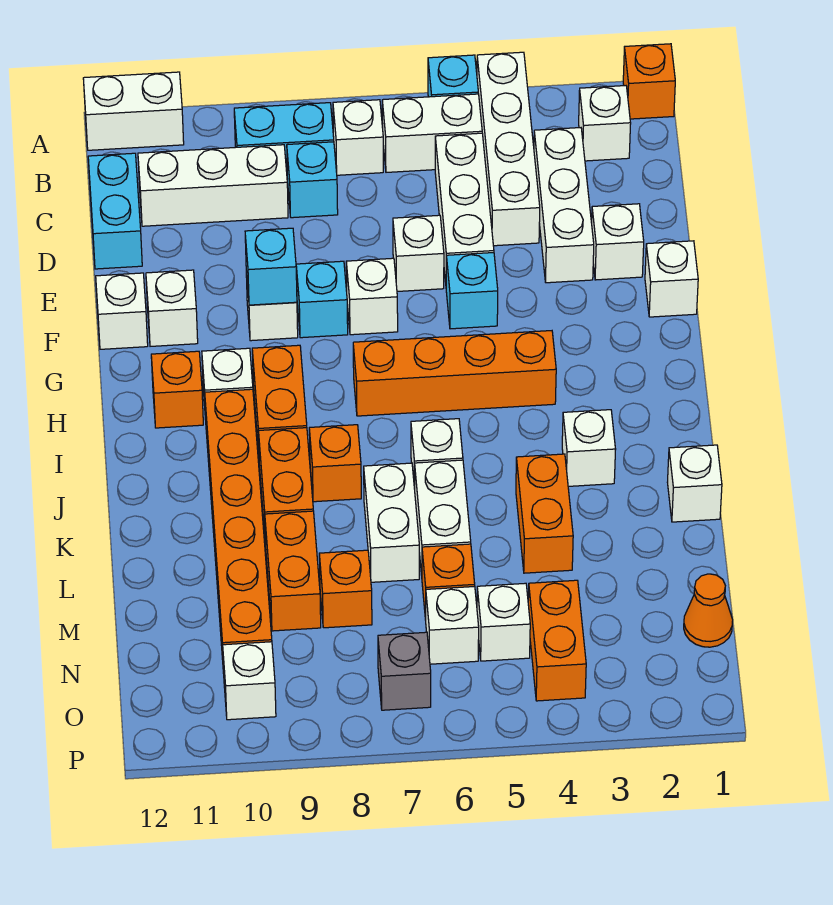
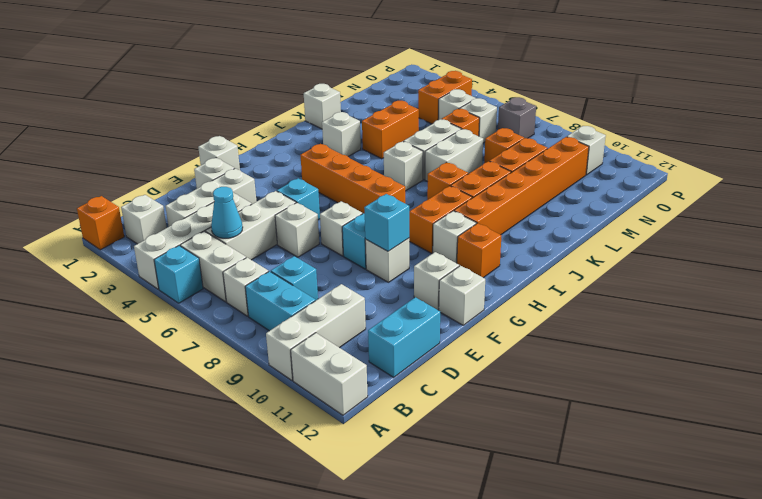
none -> cyan 1x1 cone [211,187,243,238]
white 1x3 brick [138,145,288,226] -> white 1x3 brick turned to [266,284,366,380]
orange 1x1 cone [684,574,733,647] -> none

